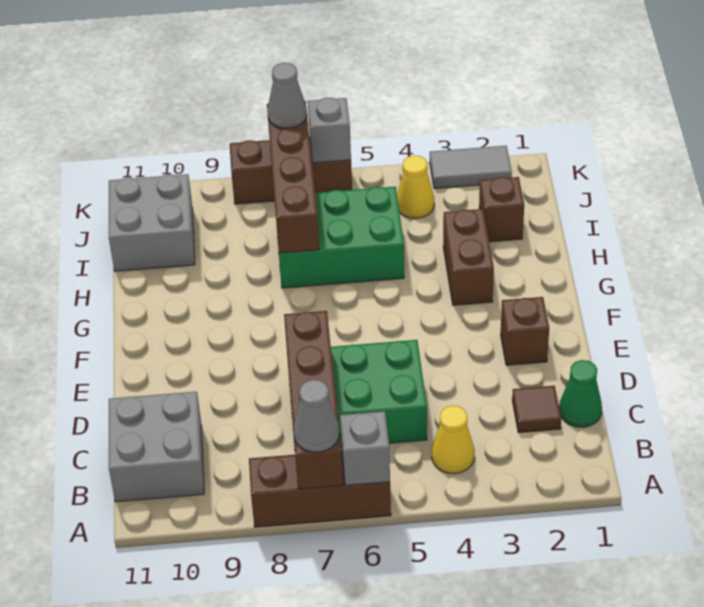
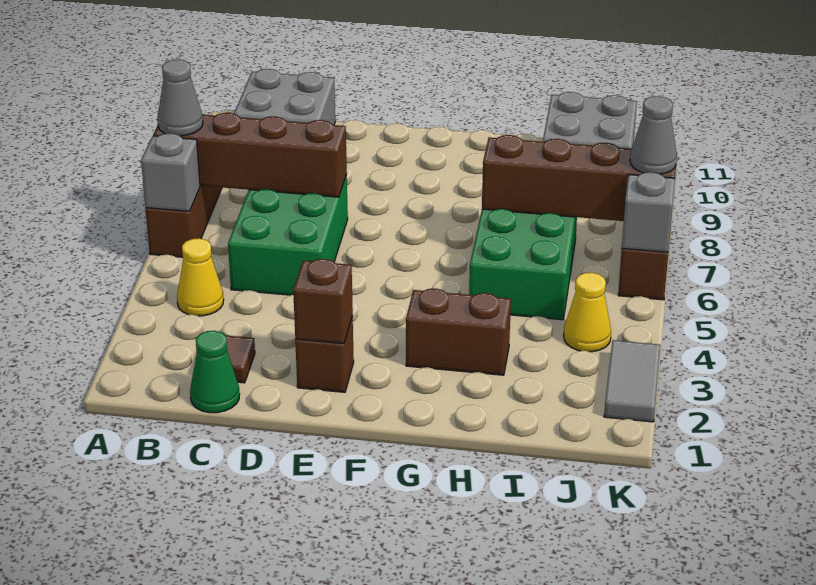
brown 1x1 brick [479,177,524,242] -> brown 1x1 brick moved to [293,259,353,344]

